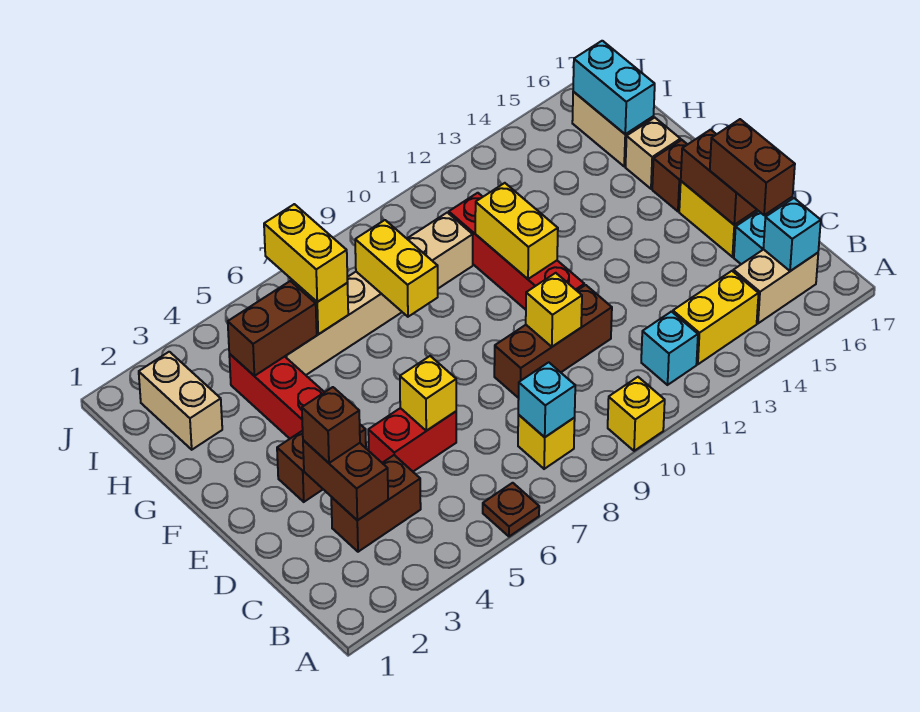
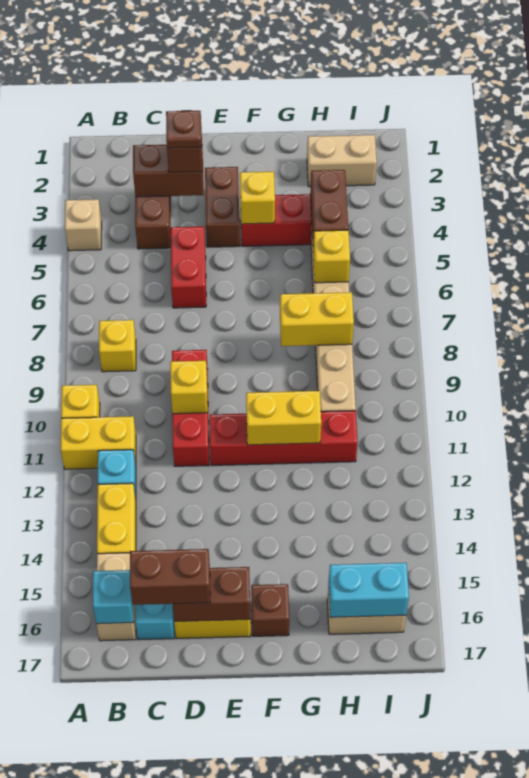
brown 1x1 plate [483,483,539,537] -> brown 1x1 plate moved to [166,111,201,148]
cyan 1x1 brick [518,362,575,437] -> none
yellow 1x1 brick [400,356,456,431] -> yellow 1x1 brick moved to [240,172,275,224]
brown 1x3 brick [494,285,612,398] -> red 1x3 brick [172,350,209,466]
tan 1x1 brick [625,118,680,189] -> tan 1x1 brick moved to [65,199,102,251]
yellow 1x2 brick [264,204,348,302] -> yellow 1x2 brick moved to [61,416,136,469]

